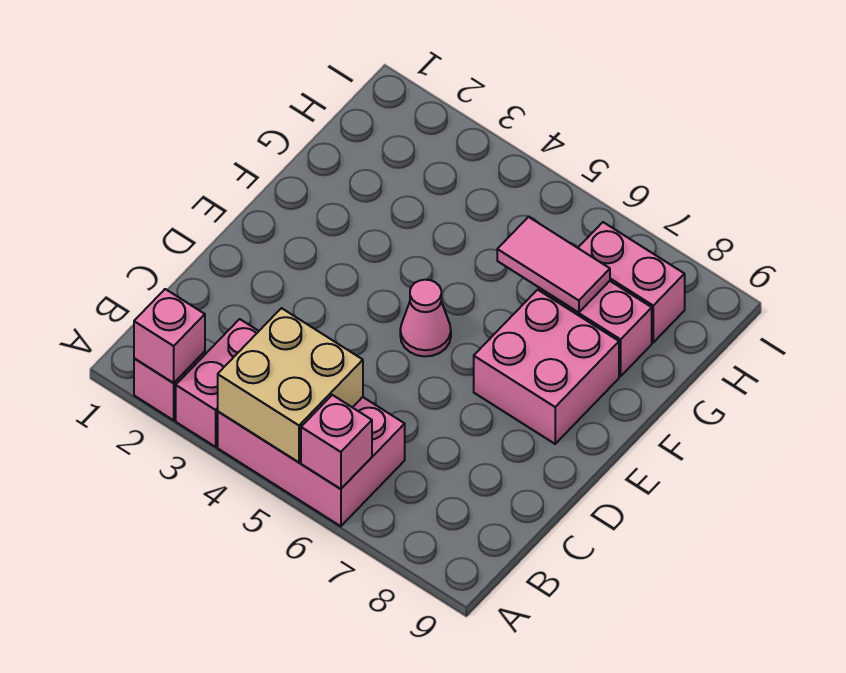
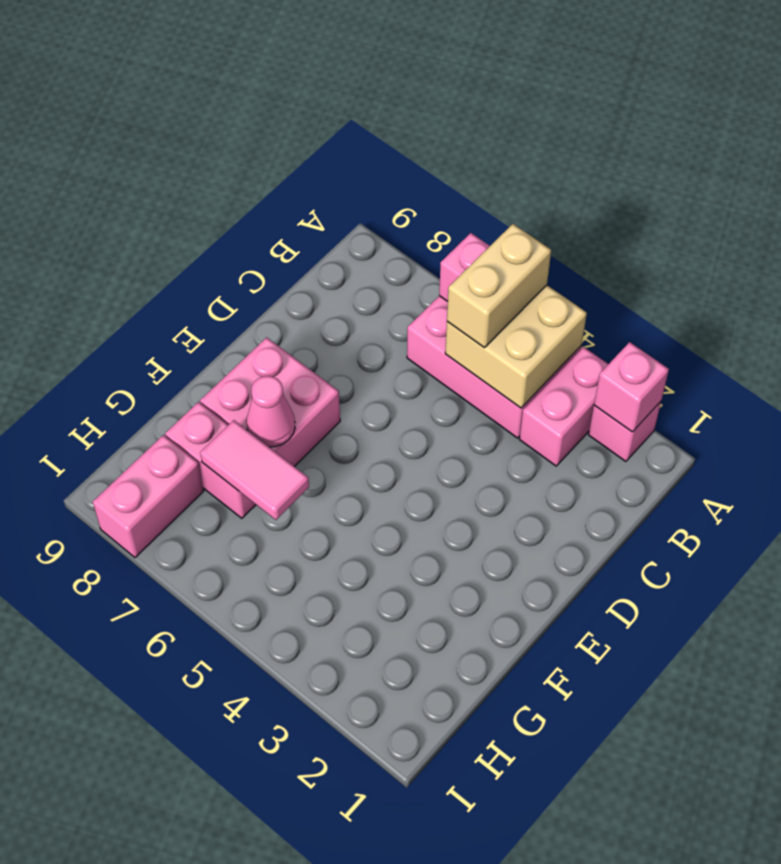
none -> tan 1x2 brick [447,224,551,348]
pink 1x1 cone [400,280,451,356] -> pink 1x1 cone moved to [246,376,295,447]
pink 1x2 brick [578,222,685,342] -> pink 1x2 brick turned to [93,435,204,558]

